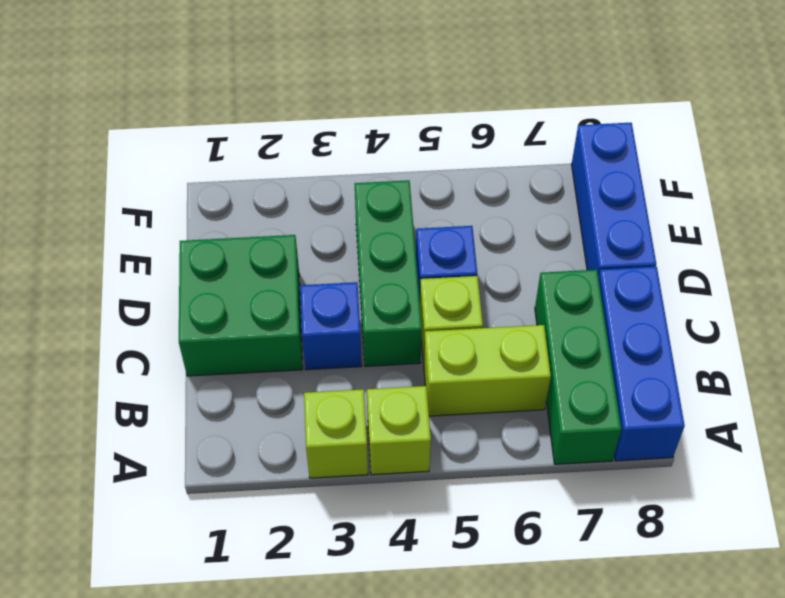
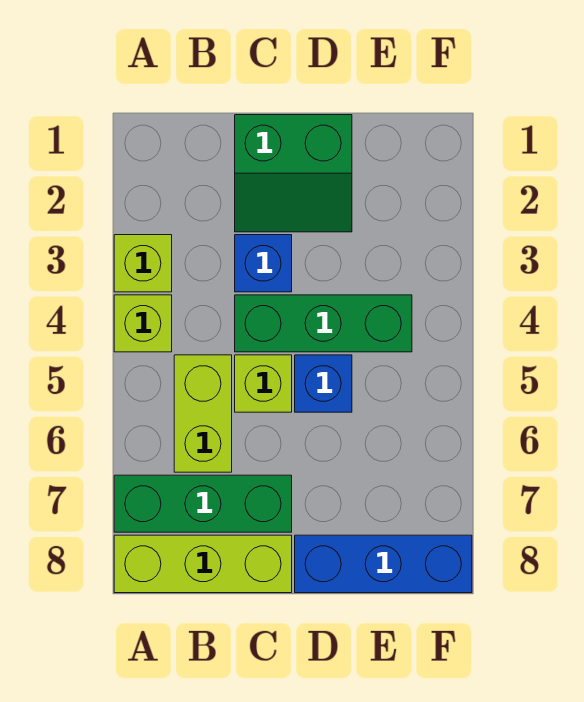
blue 1x3 brick [598,267,685,461] -> lime 1x3 brick [114,535,292,593]
green 2x2 brick [179,235,303,376] -> green 2x2 slope [235,115,352,232]

